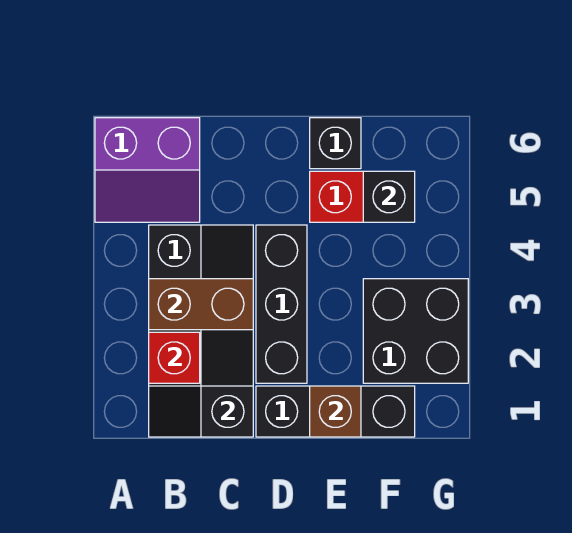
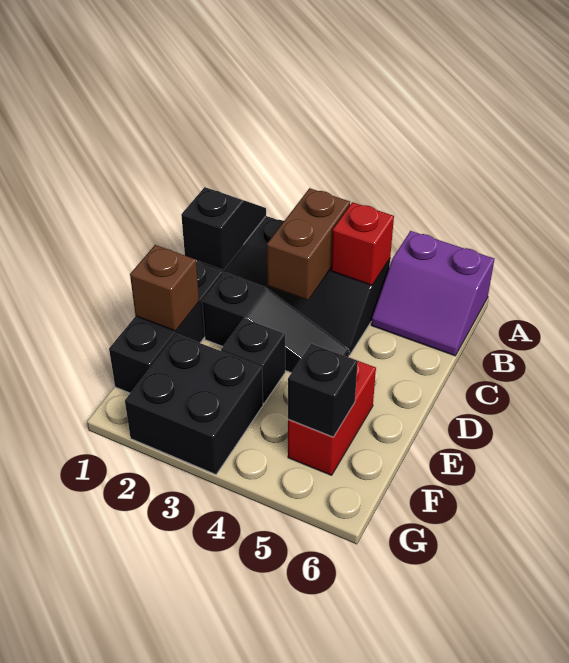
purple 2x2 slope [95,118,200,222] -> purple 2x2 slope turned to [371,231,494,356]
red 1x1 brick [149,332,200,383] -> red 1x1 brick moved to [331,202,394,285]
black 1x3 brick [256,225,307,383] -> black 1x3 slope [202,273,349,373]
black 1x1 brick [310,118,361,169] -> black 1x1 brick moved to [221,319,285,404]

